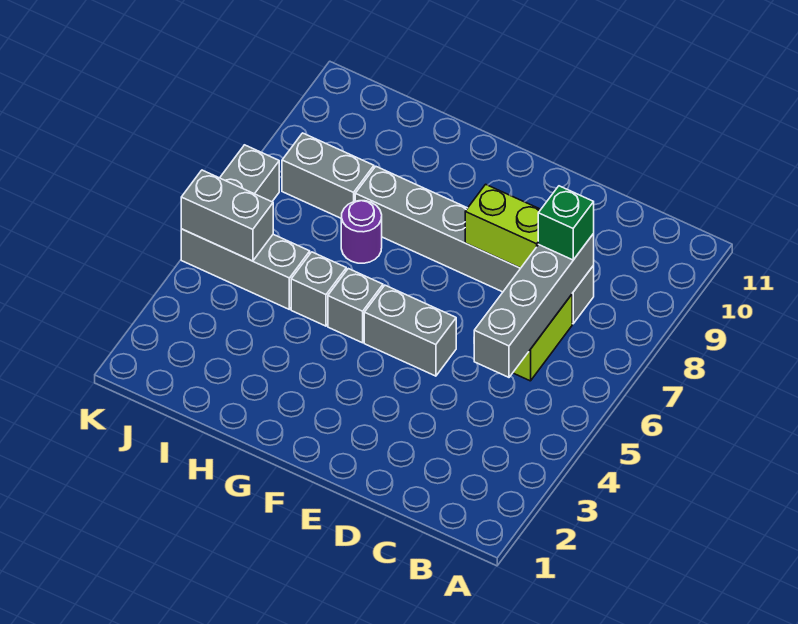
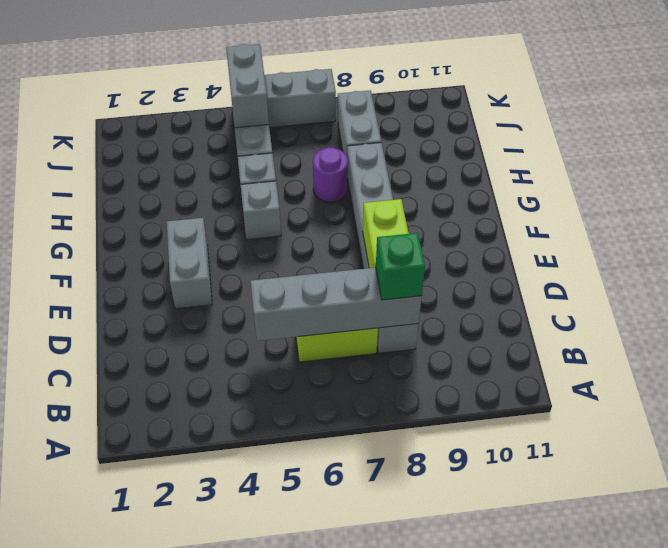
grey 1x2 brick [364,285,456,376] -> grey 1x2 brick moved to [167,218,212,309]

